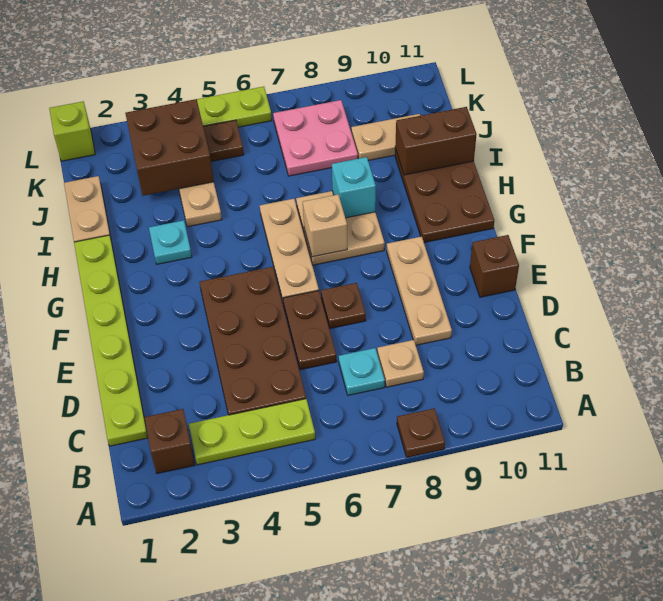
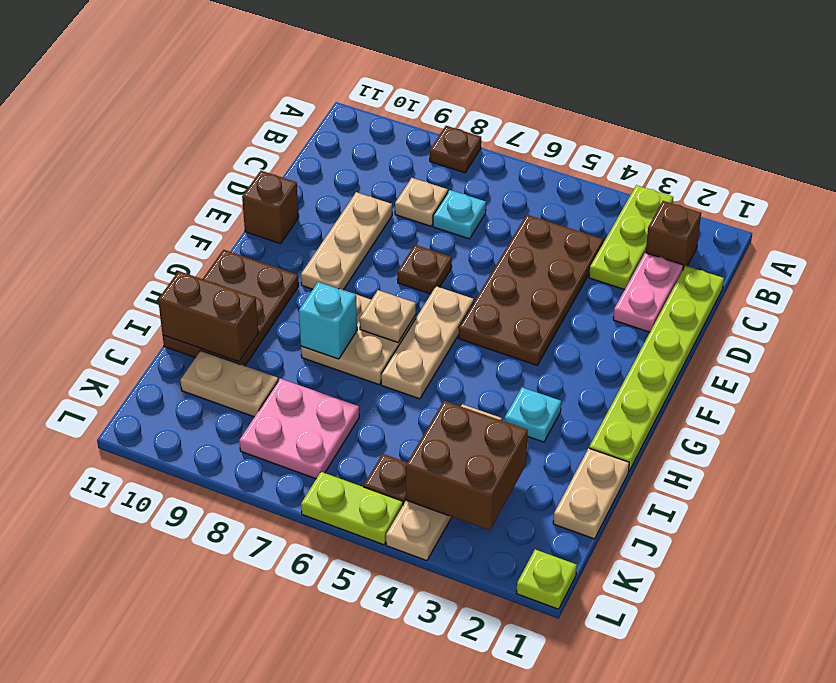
lime 1x3 plate [189,399,315,465] -> lime 1x3 plate turned to [589,185,673,290]
none -> pink 1x2 plate [613,253,683,332]
brown 1x2 plate [283,291,337,370] -> none
tan 1x1 brick [303,195,347,257] -> tan 1x1 plate [360,290,416,342]
lime 1x1 brick [49,101,95,161] -> lime 1x1 plate [516,549,577,609]

